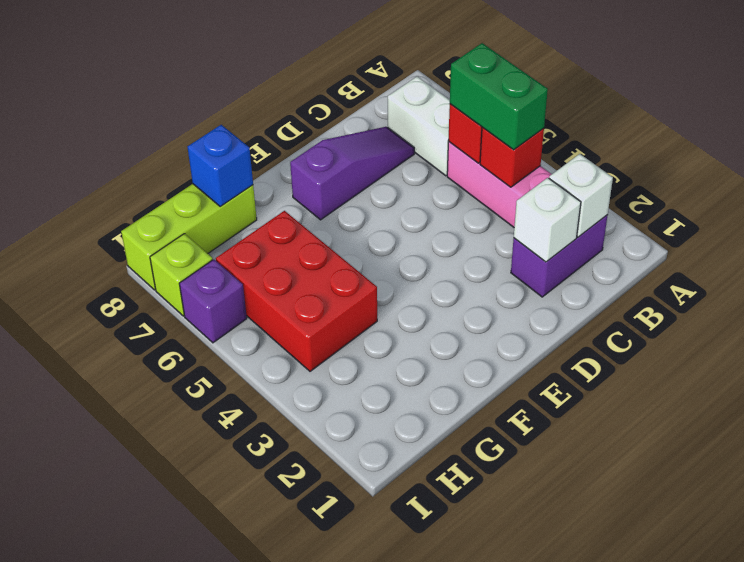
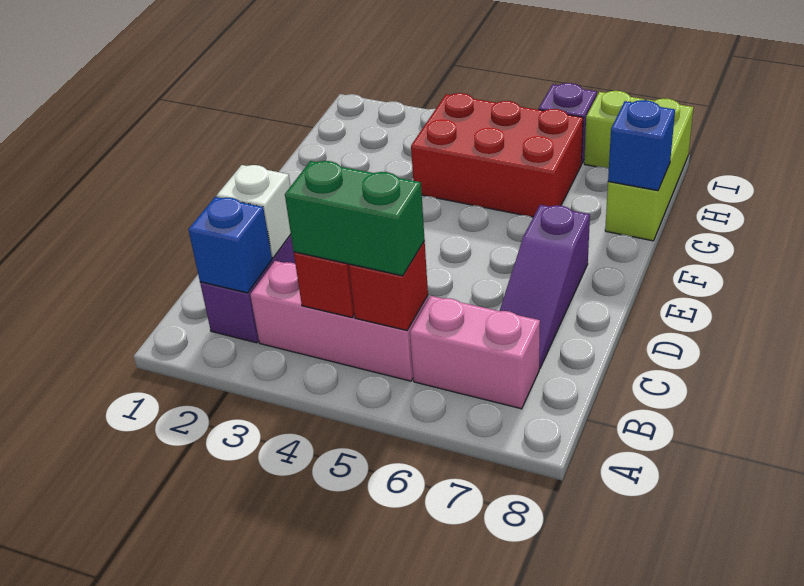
white 1x1 brick [549,154,613,237] -> blue 1x1 brick [188,197,272,293]
white 1x2 brick [388,76,450,176] -> pink 1x2 brick [410,296,540,409]

